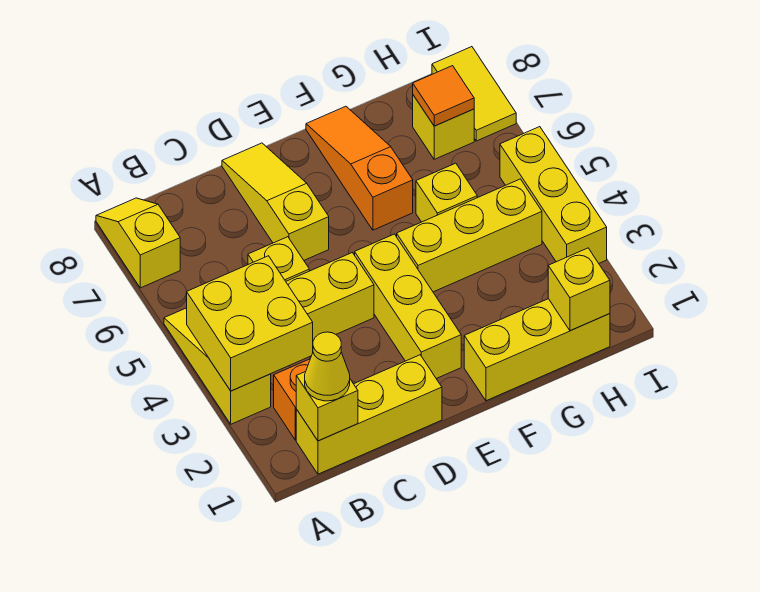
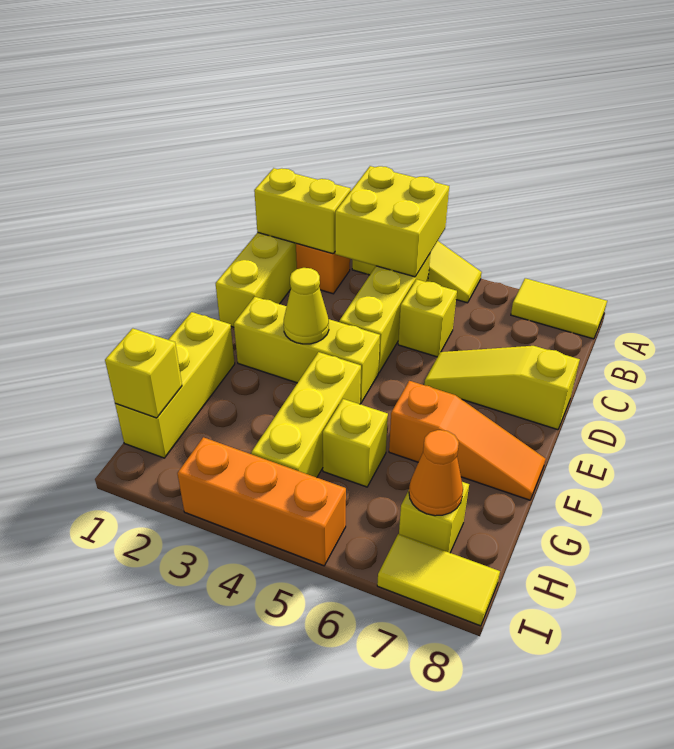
yellow 1x2 slope [96,198,180,288] -> yellow 1x2 tile [511,278,607,339]
yellow 1x1 brick [296,372,358,441] -> yellow 1x2 brick [254,168,351,254]
yellow 1x1 cone [305,332,350,401] -> yellow 1x1 cone moved to [284,268,329,344]
yellow 1x3 slope [222,143,329,260] -> yellow 1x3 slope turned to [424,346,580,430]
orange 1x1 tile [413,66,474,126] -> orange 1x1 cone [409,430,463,516]
yellow 1x3 brick [500,127,607,263] -> orange 1x3 brick [177,437,346,566]

